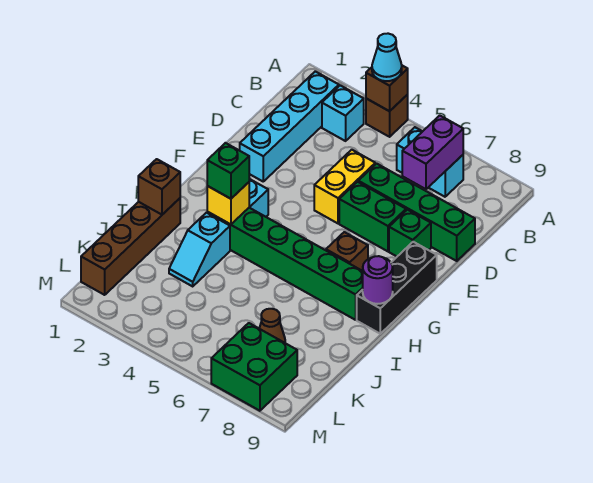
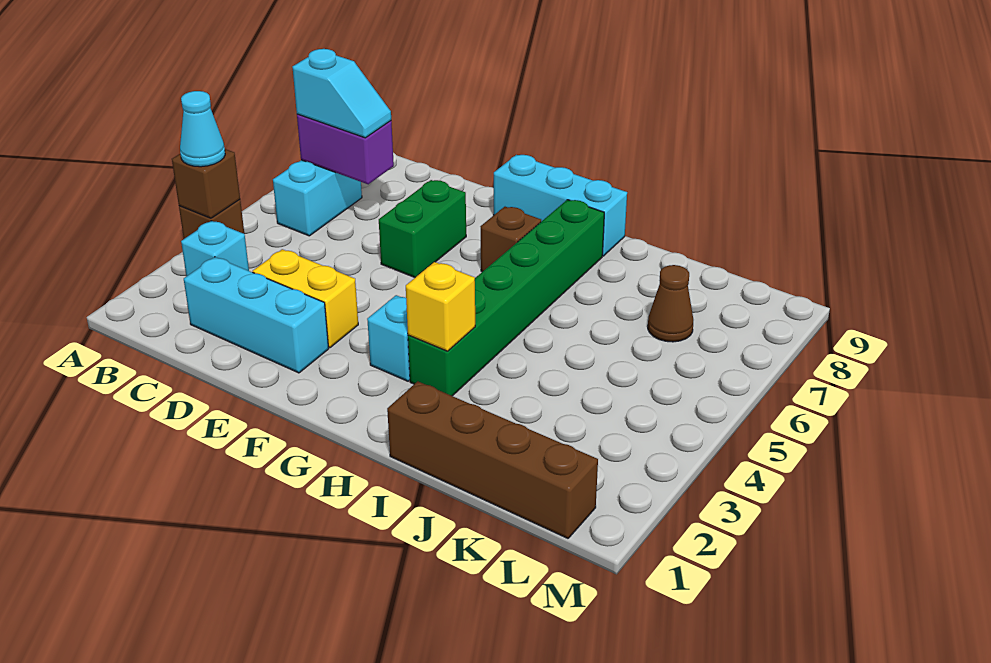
cyan 1x4 brick [240,71,339,181] -> cyan 1x3 brick [184,257,329,373]
yellow 1x2 brick [314,150,375,223] -> yellow 1x2 brick moved to [253,249,358,348]
green 1x4 brick [358,164,475,261] -> none
green 1x1 brick [389,210,431,256] -> none
black 1x3 brick [357,242,437,334] -> cyan 1x3 brick [494,155,627,256]
green 1x1 brick [207,143,249,199] -> none
purple 1x1 round brick [363,256,393,304] -> none
brown 1x1 brick [138,159,180,215] -> none
cyan 1x2 slope [169,213,230,286] -> cyan 1x2 slope moved to [292,49,391,138]
green 2x2 brick [211,323,297,411] -> none

